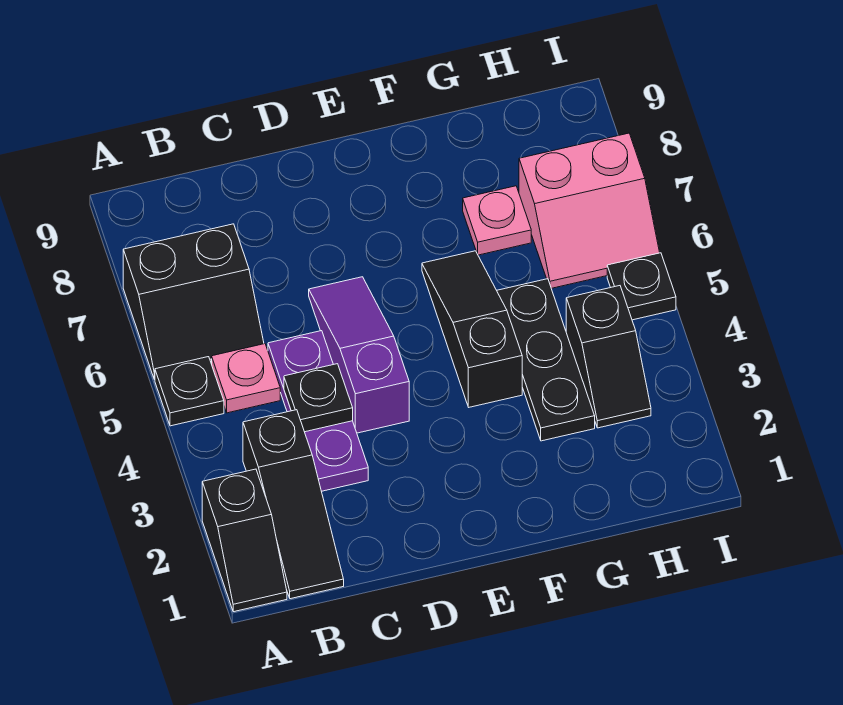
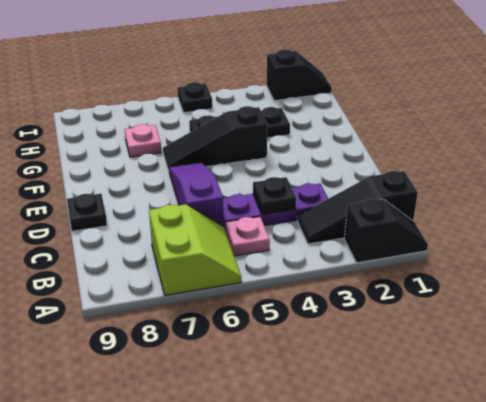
black 1x1 plate [155,357,224,426] -> black 1x1 plate moved to [67,194,107,231]
black 2x2 slope [123,224,264,379] -> lime 2x2 slope [149,204,241,296]
black 1x3 slope [243,410,344,599] -> black 1x3 slope turned to [297,171,418,244]
purple 1x3 slope [309,277,409,433] -> purple 1x3 slope turned to [169,162,224,227]
black 1x2 slope [566,286,651,428] -> black 1x2 slope moved to [267,49,332,101]
pink 2x2 slope [519,133,660,288] -> none

